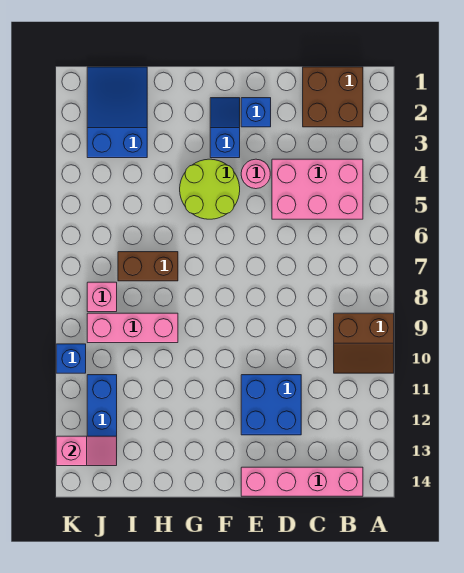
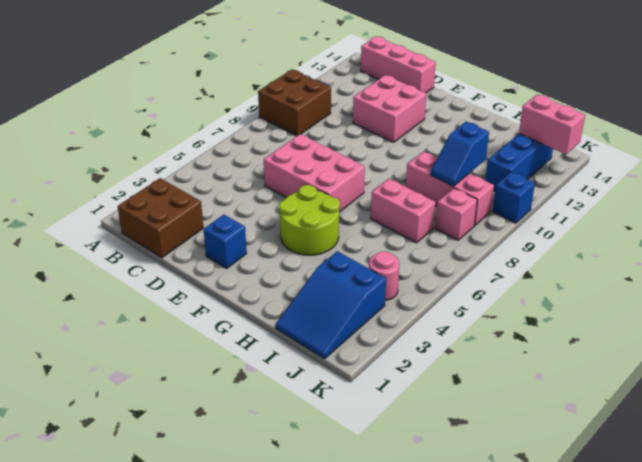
brown 2x2 slope [334,313,394,373] -> brown 2x2 brick [258,69,331,136]
pink 2x3 brick [272,159,363,219] -> pink 2x3 brick moved to [264,134,365,212]
pink 1x4 brick [241,467,363,496] -> pink 1x3 brick [361,37,436,93]
blue 2x2 brick [241,375,301,435] -> pink 2x2 brick [353,75,426,142]
pink 1x1 round brick [241,159,270,189] -> pink 1x1 round brick moved to [369,251,400,300]
blue 1x2 slope [210,98,240,158] -> blue 1x2 slope moved to [431,122,489,186]
brown 1x2 brick [118,252,178,281] -> pink 1x2 brick [371,179,435,243]
pink 1x2 slope [56,436,117,466] -> pink 1x2 brick [519,94,585,154]

